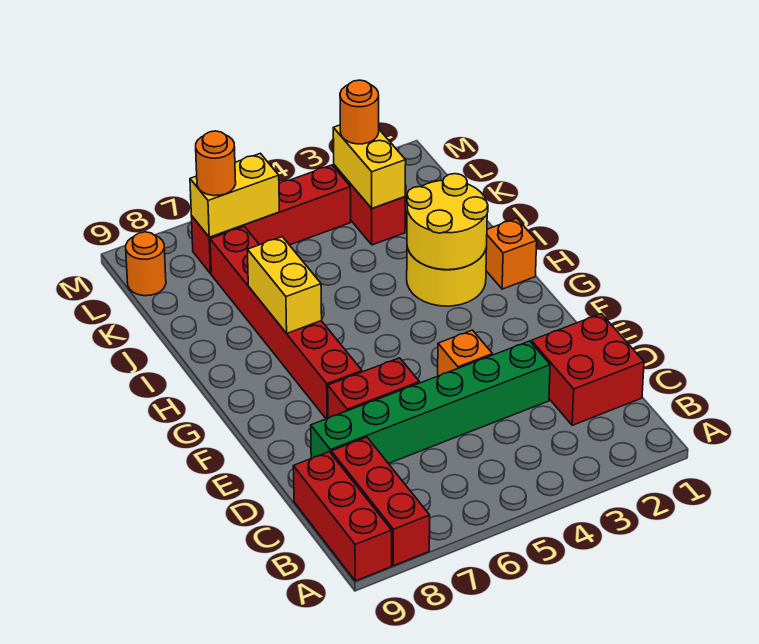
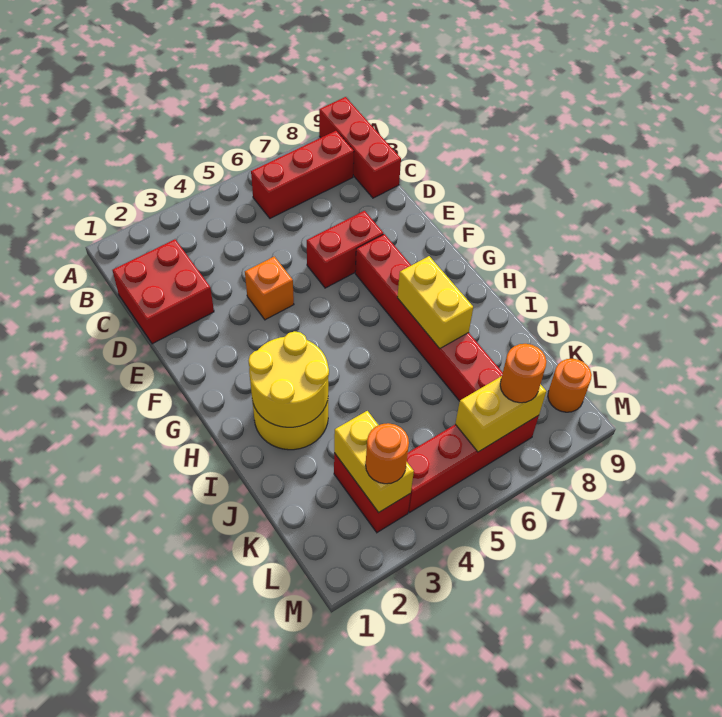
red 1x3 brick [331,437,430,566] -> red 1x3 brick turned to [251,131,354,218]
green 1x6 brick [311,341,550,464] -> none
orange 1x1 brick [486,218,537,289] -> none

